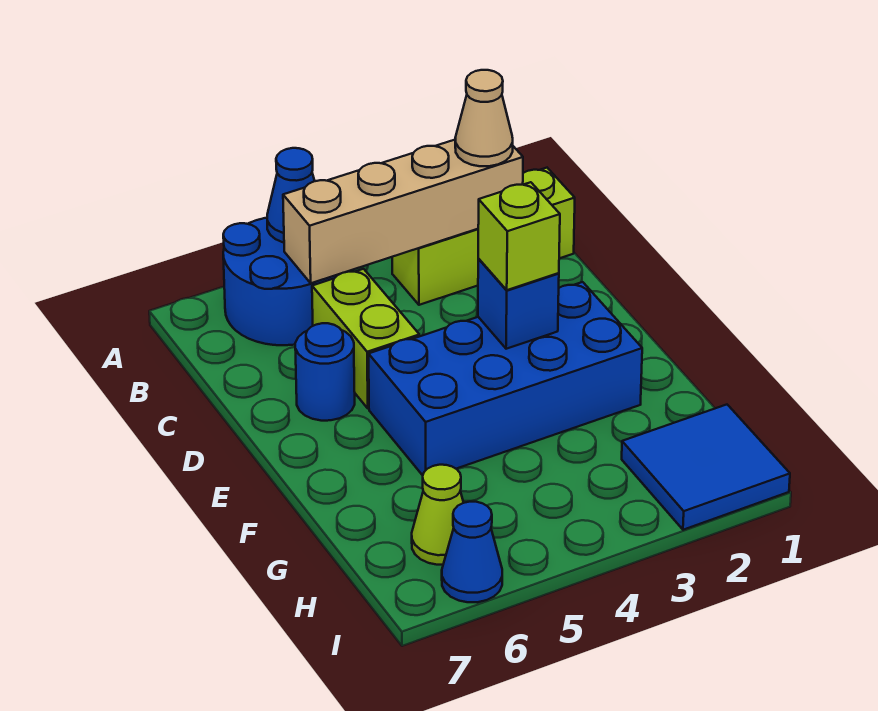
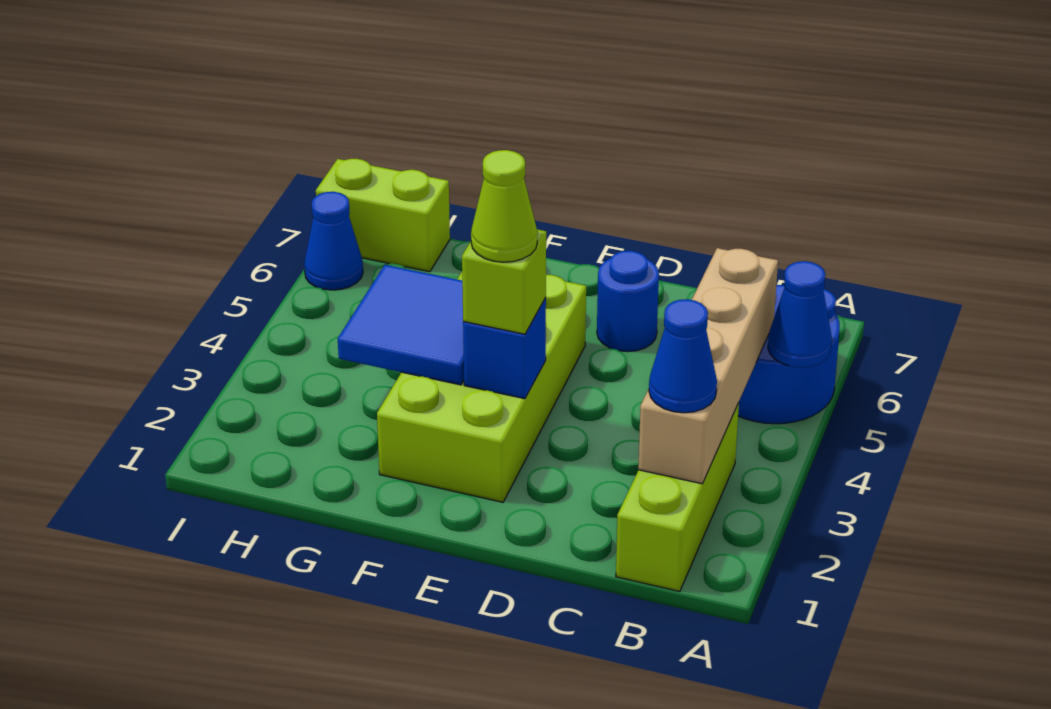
tan 1x1 cone [455,70,513,166] -> blue 1x1 cone [649,299,717,413]
lime 1x2 brick [312,269,419,409] -> lime 1x2 brick moved to [316,159,450,272]
blue 2x4 brick [369,282,642,475] -> lime 2x4 brick [377,272,586,502]
blue 2x2 tile [622,405,790,530] -> blue 2x2 tile moved to [338,265,464,385]
lime 1x1 cone [412,465,464,565] -> lime 1x1 cone moved to [471,150,538,262]

